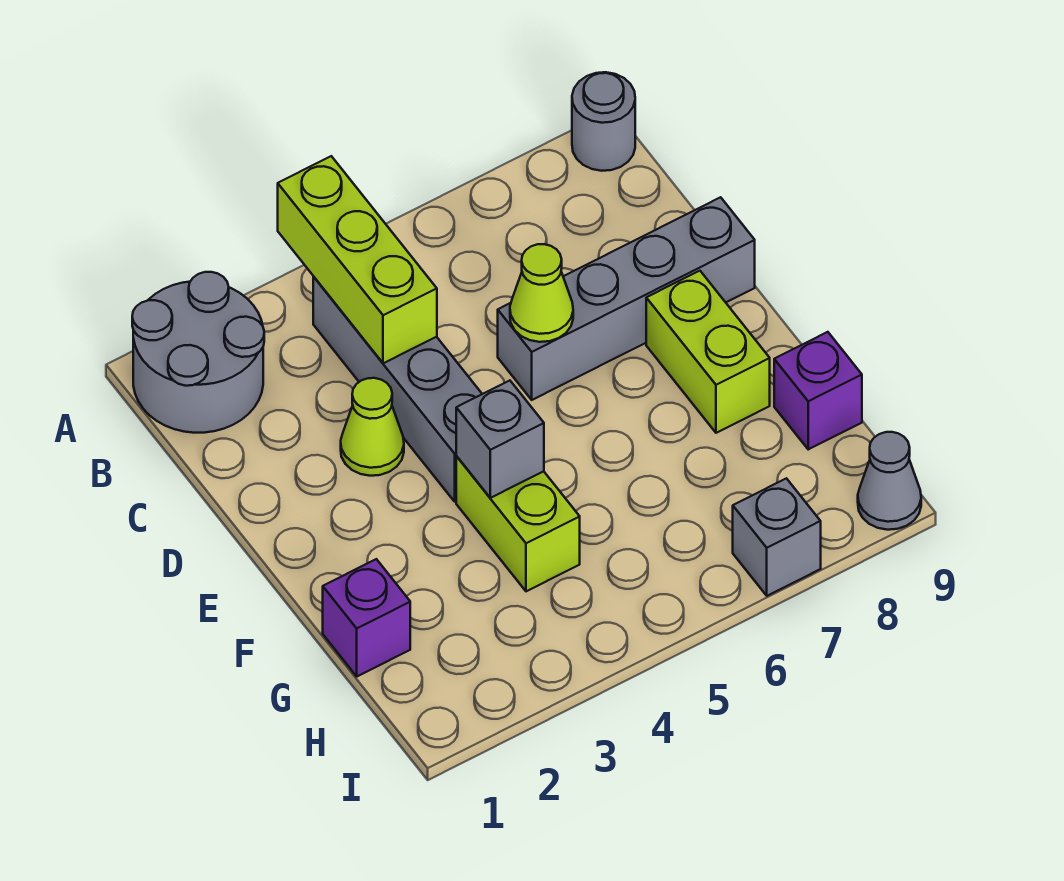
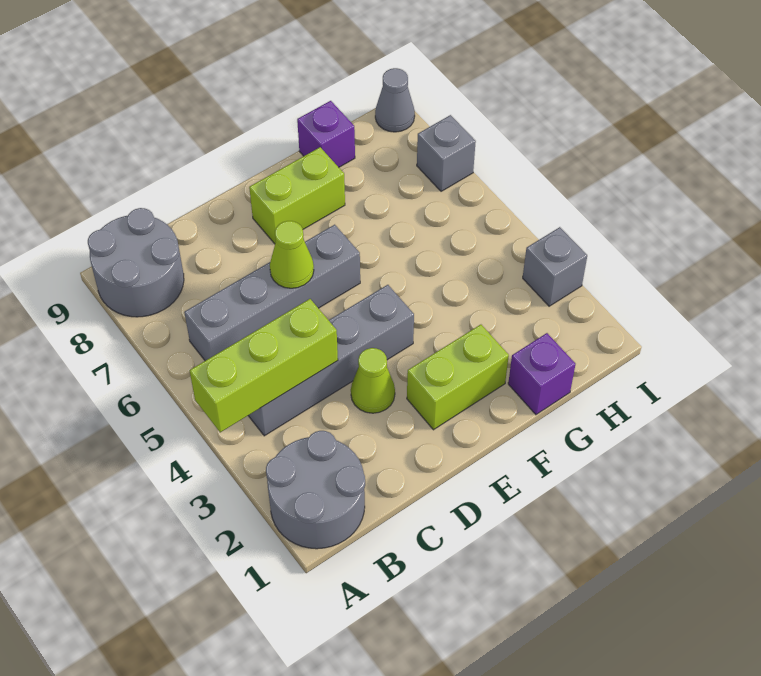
grey 1x1 round brick [572,72,635,171] -> grey 2x2 round brick [88,208,184,317]
grey 1x4 brick [498,197,755,400] -> grey 1x4 brick turned to [184,225,360,361]
lime 1x2 brick [456,456,580,591] -> lime 1x2 brick moved to [407,325,509,430]
grey 1x1 brick [456,381,544,498] -> grey 1x1 brick moved to [523,227,587,306]

